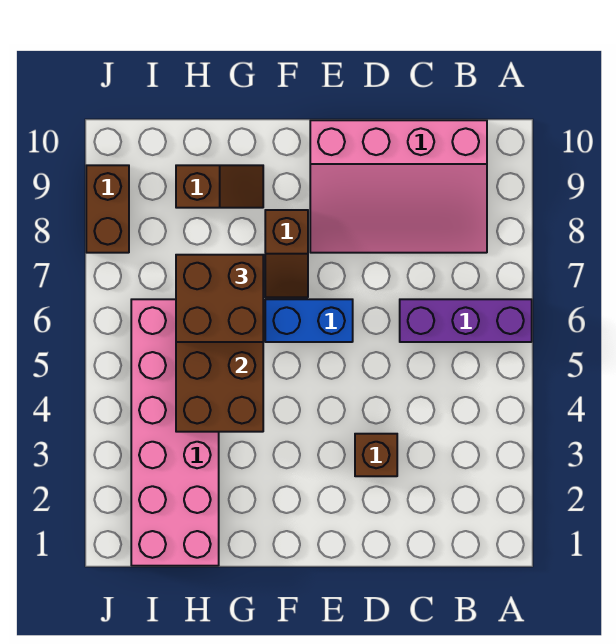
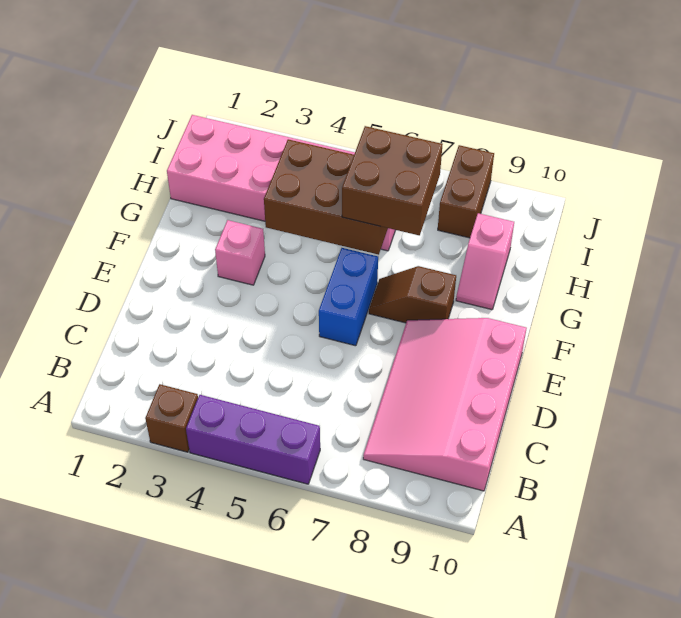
purple 1x3 brick [400,299,532,342] -> purple 1x3 brick turned to [186,395,320,484]
brown 1x1 brick [355,434,397,476] -> brown 1x1 brick moved to [145,384,198,452]
none -> pink 1x1 brick [215,220,265,285]
brown 1x2 slope [176,165,263,208] -> pink 1x2 slope [456,213,514,310]
brown 1x2 brick [86,165,129,253] -> brown 1x2 brick turned to [438,145,494,238]

